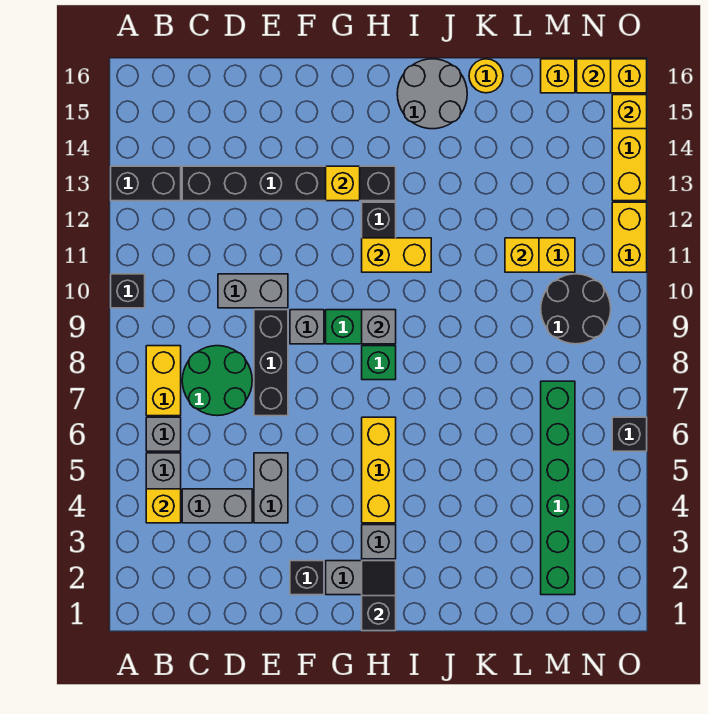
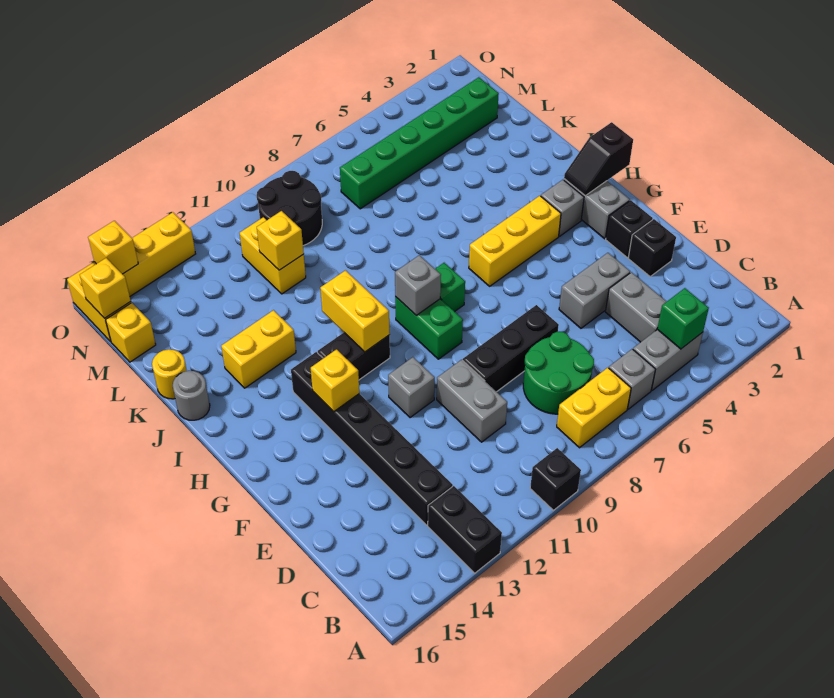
yellow 1x1 brick [146,489,181,523] -> green 1x1 brick [657,288,709,349]
grey 1x1 brick [290,310,324,344] -> grey 1x1 brick moved to [388,357,435,418]
grey 2x2 round brick [397,59,467,129] -> grey 1x1 round brick [173,371,210,420]
black 1x1 brick [612,417,647,451] -> black 1x1 brick moved to [628,219,676,277]
yellow 1x2 brick [612,202,647,272] -> yellow 1x2 brick moved to [221,310,296,388]

